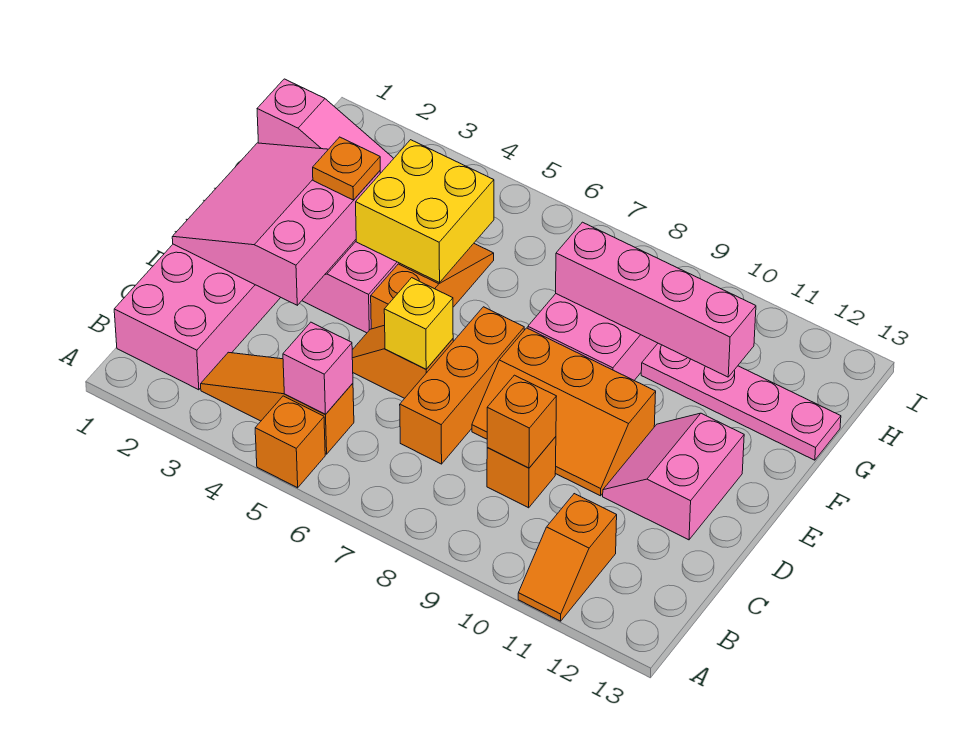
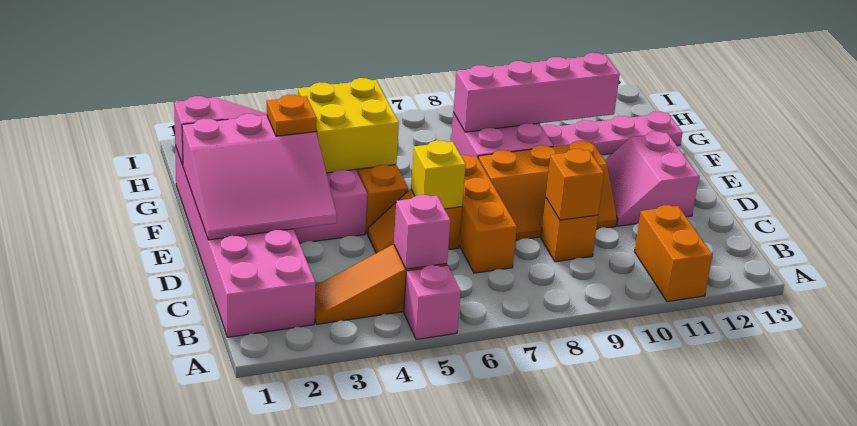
orange 1x1 brick [255,396,325,488] -> pink 1x1 brick [404,265,461,339]
orange 1x2 slope [518,494,617,621] -> orange 1x2 brick [635,205,712,302]
pink 3x3 slope [172,143,380,305] -> pink 3x3 slope turned to [182,114,337,240]

